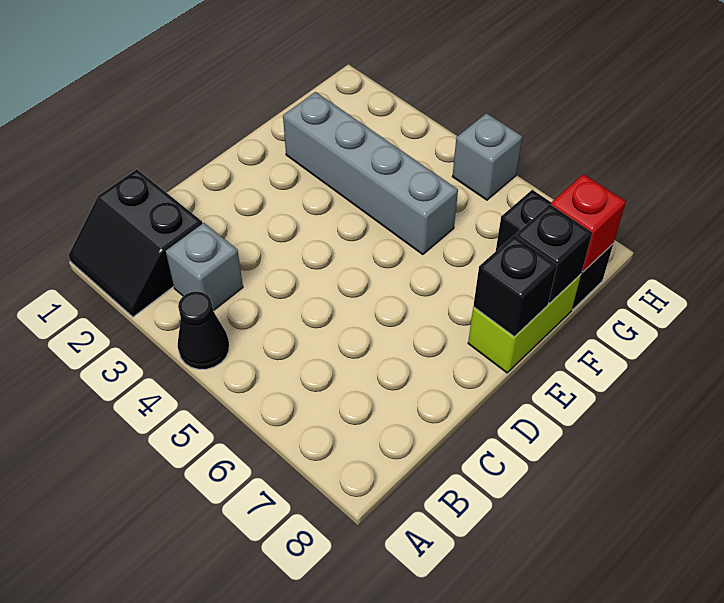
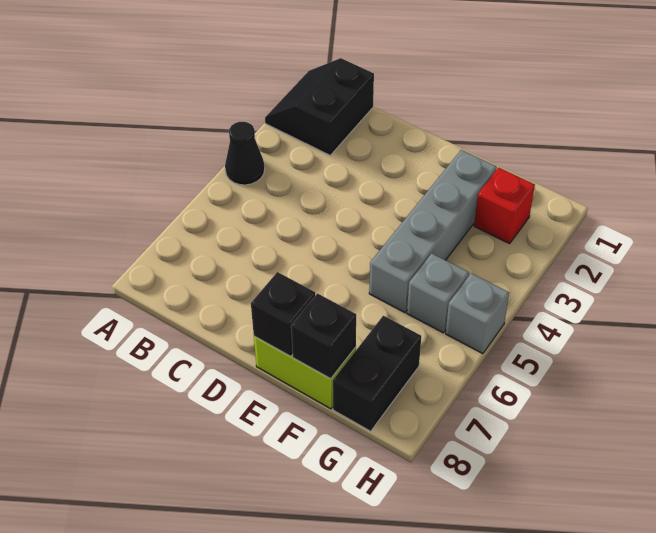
grey 1x1 brick [166,223,243,311] -> grey 1x1 brick moved to [407,254,469,333]
red 1x1 brick [551,174,626,272] -> red 1x1 brick moved to [474,168,535,244]

